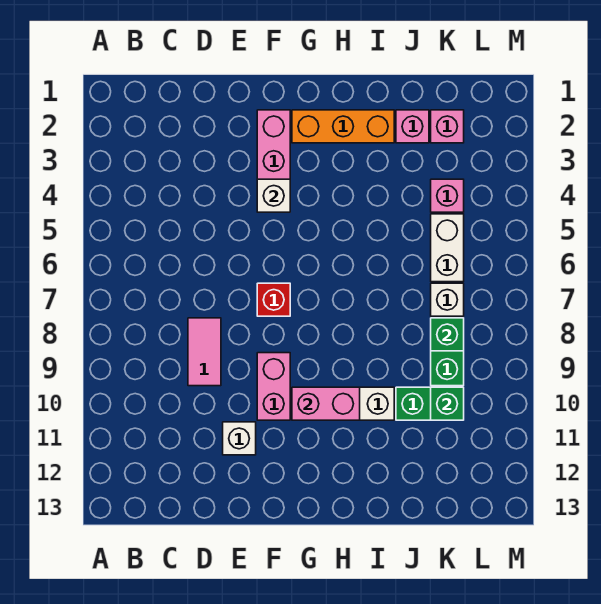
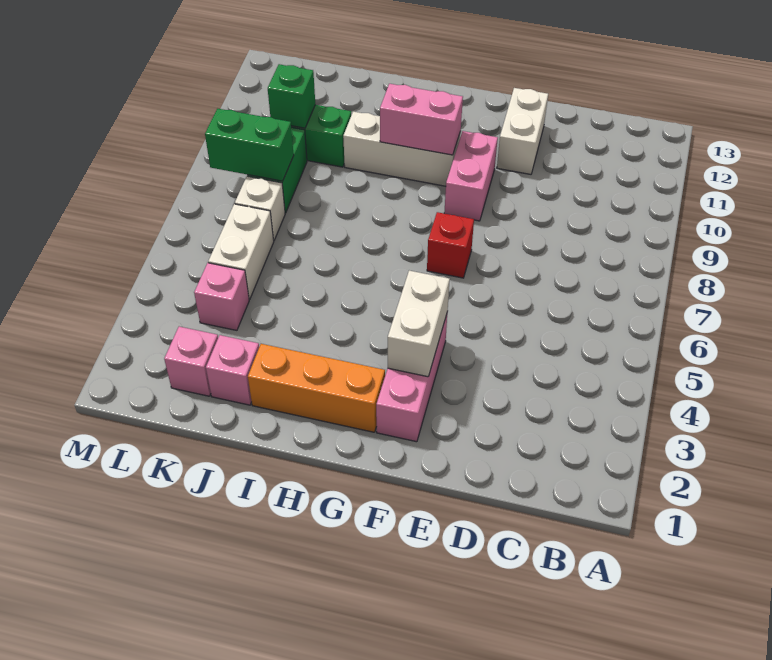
pink 1x2 tile [188,318,221,386] -> none
white 1x1 brick [223,422,256,455] -> white 1x2 brick [497,88,548,174]
white 1x1 brick [257,179,290,212] -> white 1x2 brick [388,271,450,377]
green 1x1 brick [431,318,464,351] -> green 1x2 brick [205,109,294,181]

